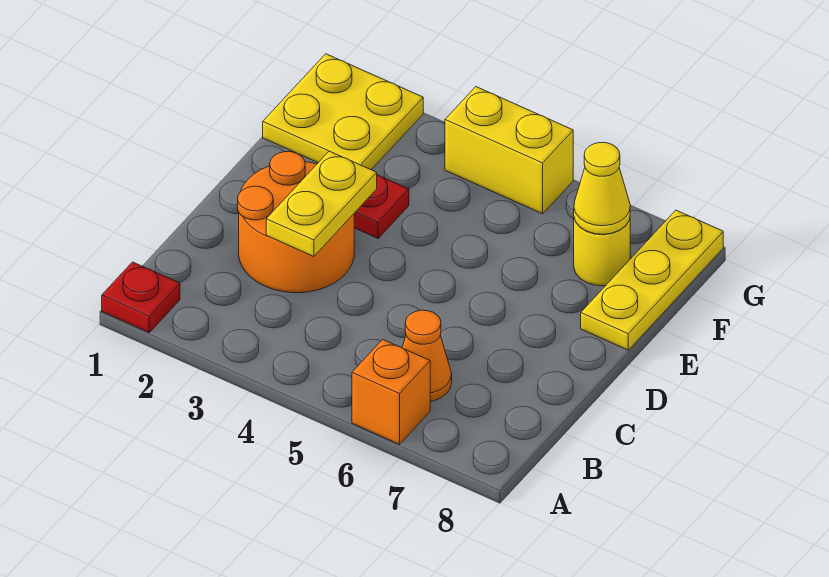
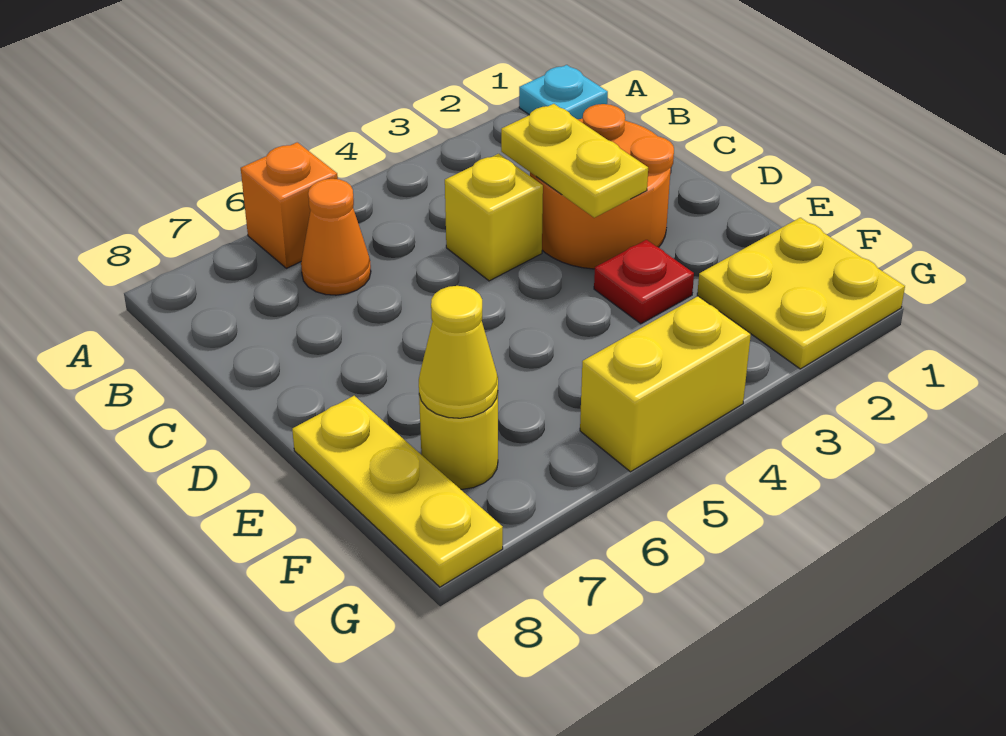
red 1x1 plate [102,262,180,332] -> cyan 1x1 plate [519,65,608,119]
none -> yellow 1x1 brick [445,154,543,281]

